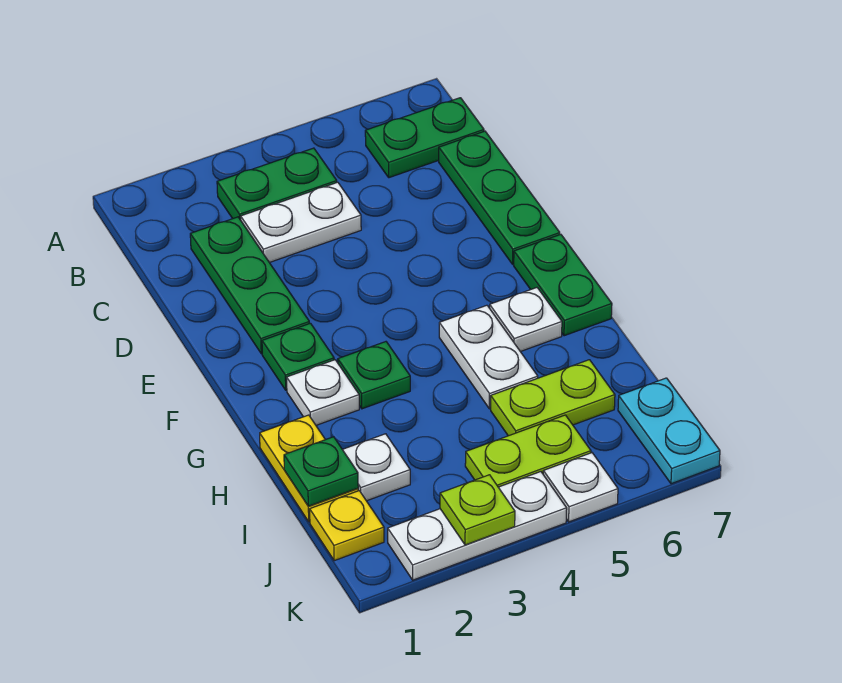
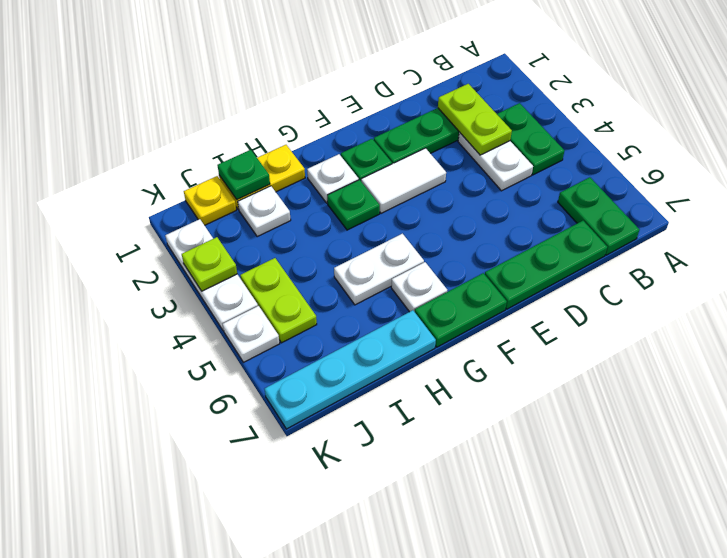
none -> white 1x2 tile [361,148,446,213]
lime 1x2 plate [491,360,615,436] -> lime 1x2 plate moved to [438,84,512,155]
cyan 1x2 plate [618,378,720,484] -> cyan 1x4 plate [265,310,436,429]

